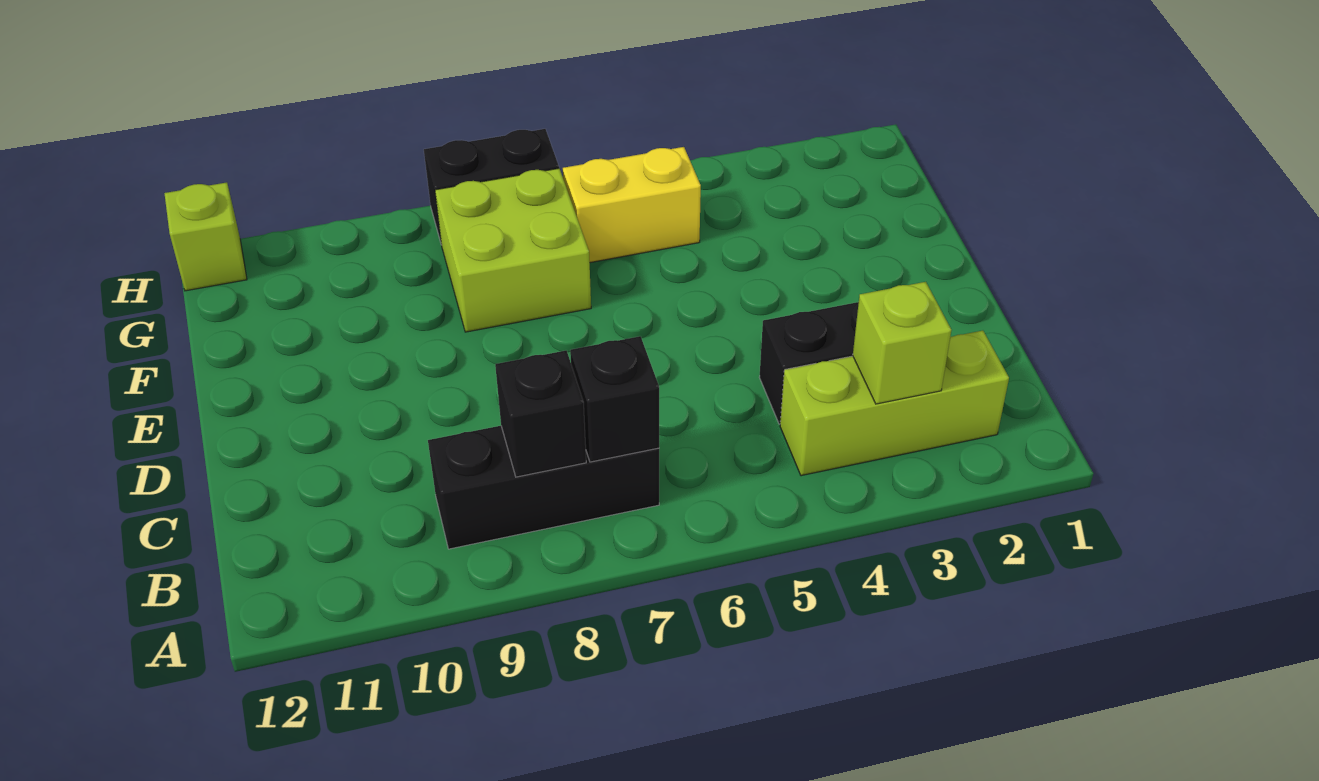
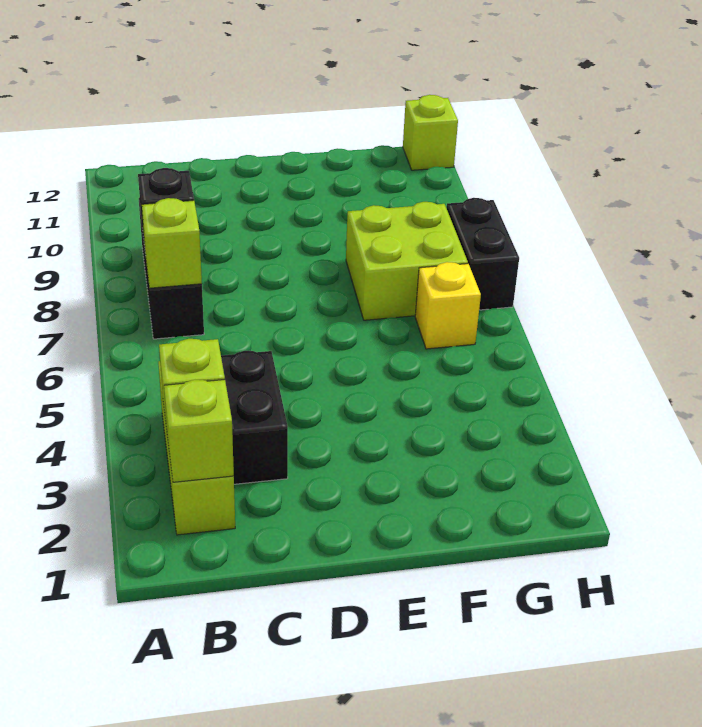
none -> lime 1x1 brick [164,380,234,482]
black 1x1 brick [570,336,659,462] -> lime 1x1 brick [142,198,202,288]
yellow 1x2 brick [563,147,701,263] -> yellow 1x1 brick [415,262,481,349]

